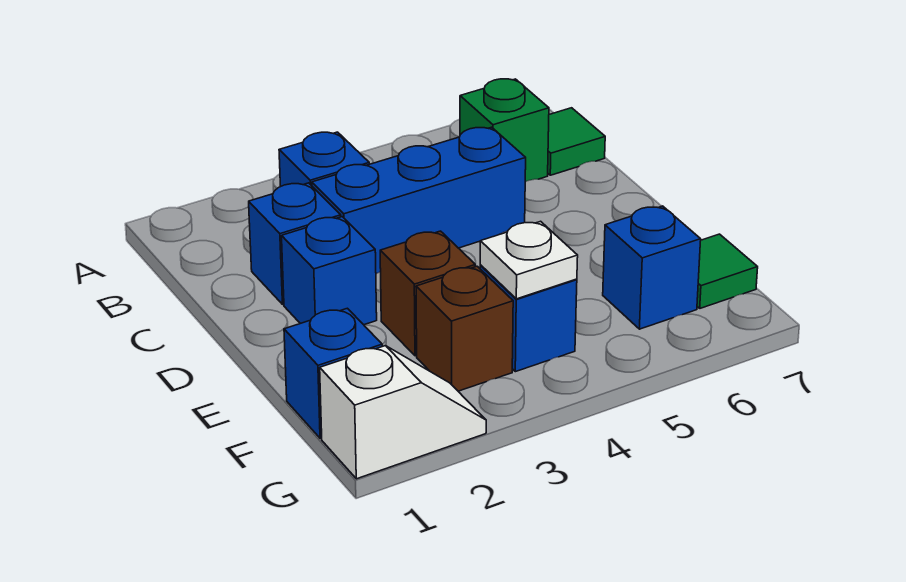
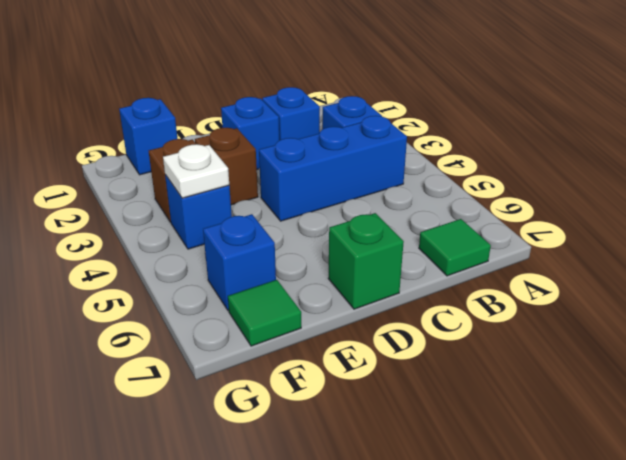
green 1x1 brick [460,79,549,182] -> green 1x1 brick moved to [328,213,404,309]
blue 1x3 brick [312,127,526,274] -> blue 1x3 brick turned to [259,116,407,221]
white 1x2 slope [320,346,486,479] -> none

